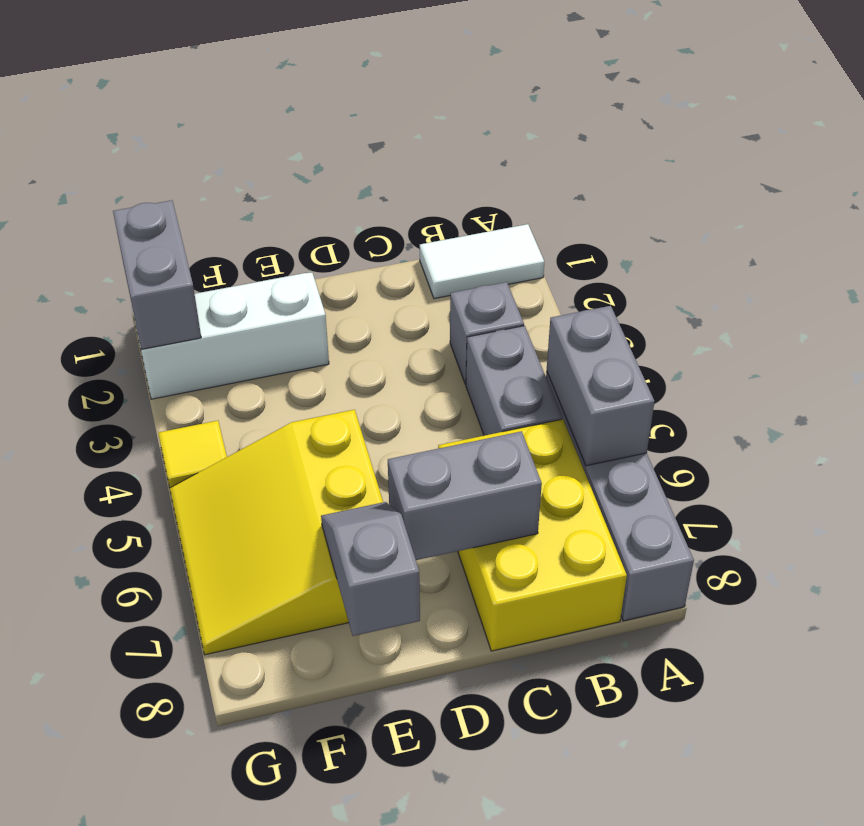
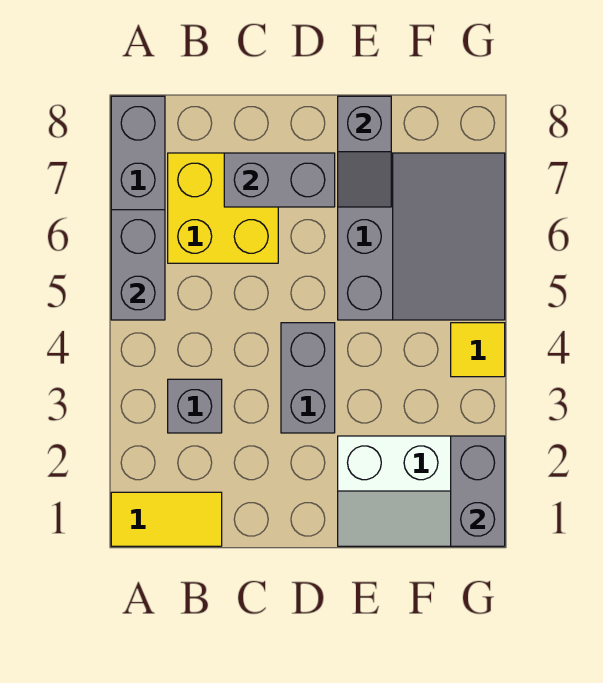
white 1x2 tile [420,224,544,299] -> yellow 1x2 tile [111,492,222,546]
grey 1x2 brick [466,326,562,436] -> grey 1x2 brick moved to [281,323,335,433]
yellow 2x3 brick [438,419,627,651] -> yellow 2x2 brick [168,153,278,263]
yellow 3x3 slope [170,410,383,655] -> grey 3x3 slope [338,153,505,320]

